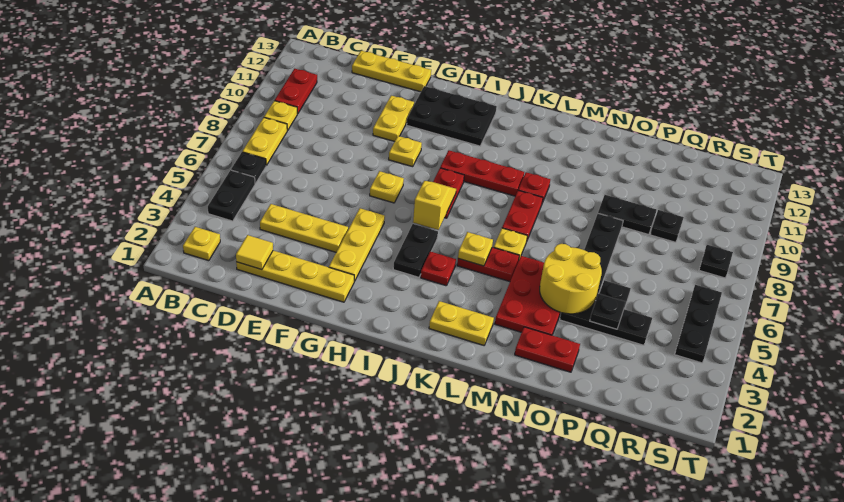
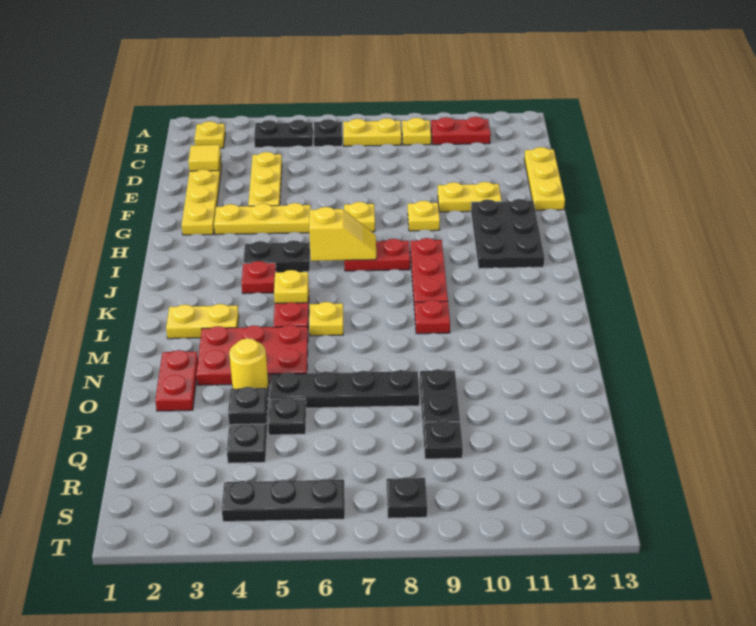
yellow 1x2 plate [429,301,494,345] -> yellow 1x2 plate turned to [166,304,239,339]
red 1x2 plate [502,190,543,240] -> none
yellow 2x2 round brick [540,244,602,314] -> yellow 1x1 round brick [229,338,268,389]

